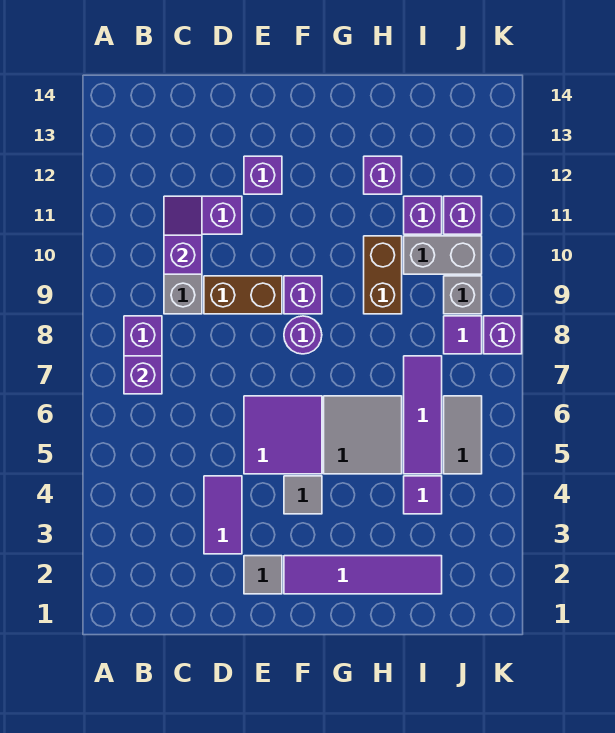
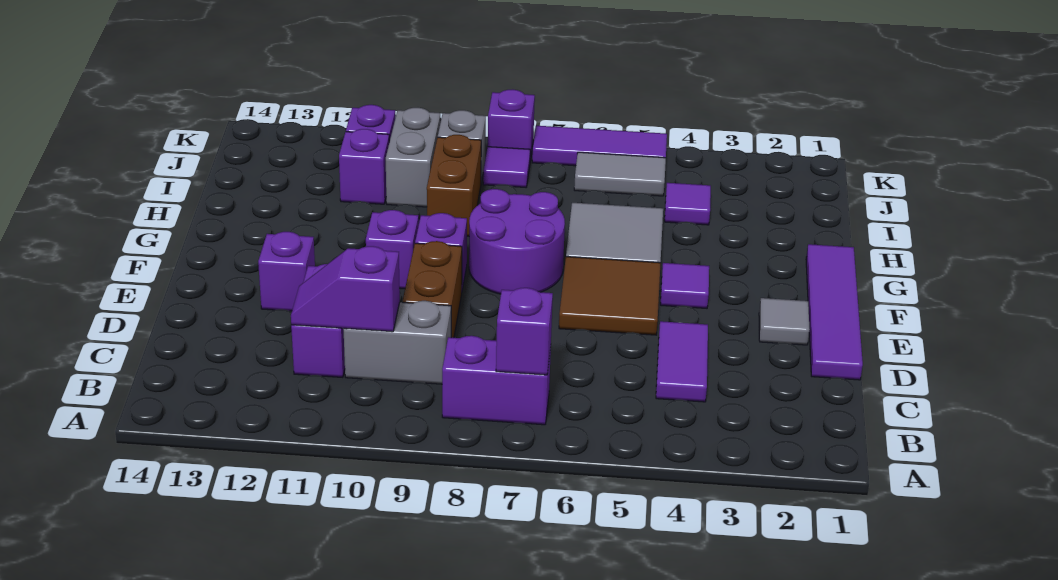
purple 1x2 tile [204,476,242,554] -> purple 1x2 tile turned to [656,321,708,402]
purple 2x2 tile [244,396,322,474] -> brown 2x2 tile [559,257,661,335]
purple 1x4 tile [284,556,442,594] -> purple 1x4 tile moved to [806,244,863,380]
grey 1x1 tile [284,476,322,514] -> purple 1x1 tile [660,263,709,308]
purple 1x1 round brick [284,316,322,354] -> purple 2x2 round brick [469,189,565,294]
brown 1x2 brick [364,236,402,314] -> brown 1x2 brick turned to [427,135,481,236]
purple 1x1 brick [364,156,402,194] -> purple 1x1 brick moved to [366,210,419,289]
purple 1x3 tile [404,356,442,474] -> purple 1x3 tile moved to [532,126,667,166]

